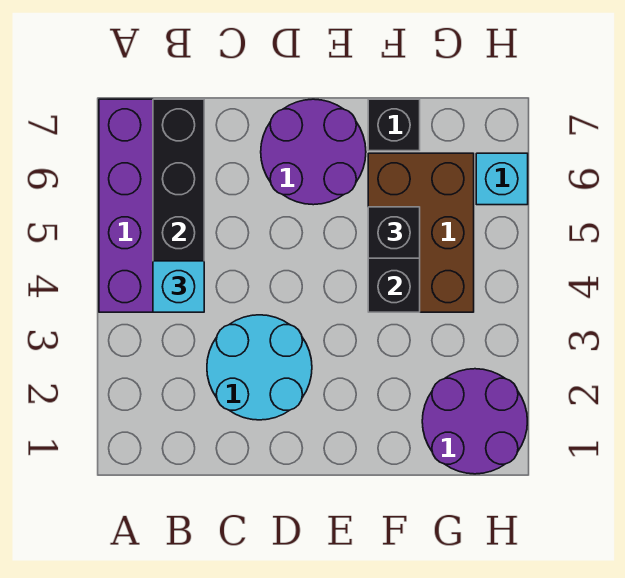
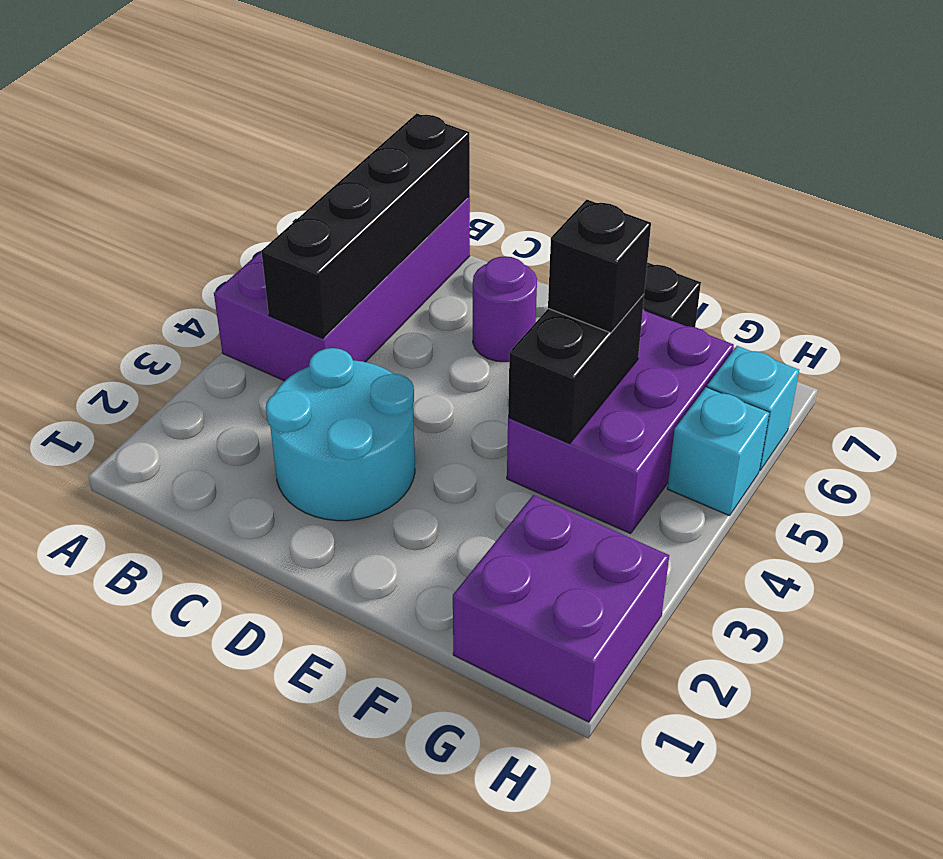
cyan 1x1 brick [153,261,204,312] -> cyan 1x1 brick moved to [667,387,769,516]
purple 2x2 round brick [261,99,366,205] -> purple 1x1 round brick [473,256,537,362]
brown 2x3 brick [368,153,474,312] -> purple 2x3 brick [507,309,734,533]
purple 2x2 round brick [422,369,527,474] -> purple 2x2 brick [453,495,669,722]

